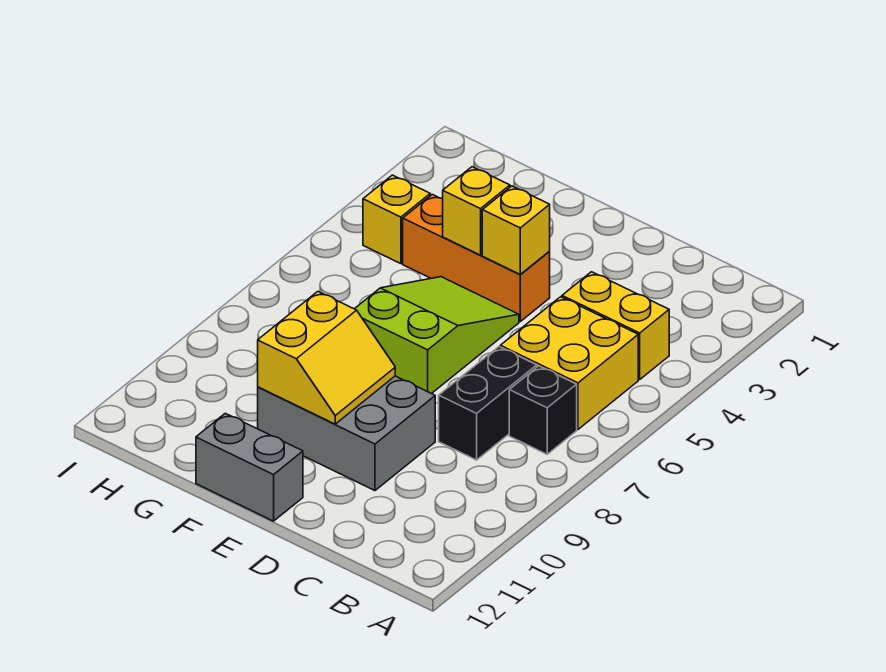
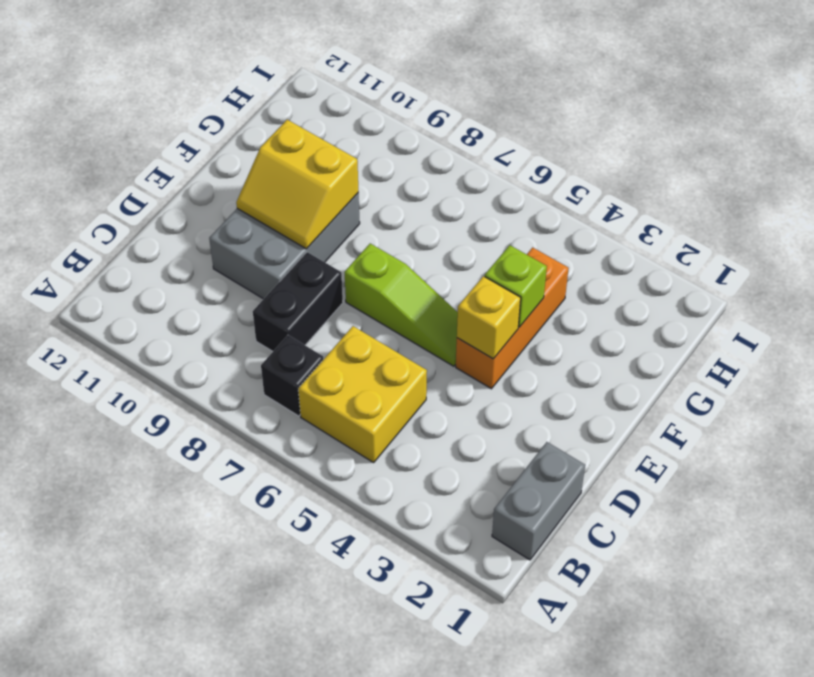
yellow 1x2 brick [562,272,669,379] -> none
black 1x2 brick [439,347,537,460] -> black 1x2 brick turned to [253,252,343,351]
lime 2x3 slope [355,277,519,394] -> lime 1x3 slope [345,244,458,366]
grey 1x2 brick [196,413,303,521] -> grey 1x2 brick moved to [492,442,585,560]
yellow 1x1 brick [443,167,510,255] -> lime 1x1 brick [485,245,547,327]
yellow 1x1 brick [363,175,430,264] -> none

